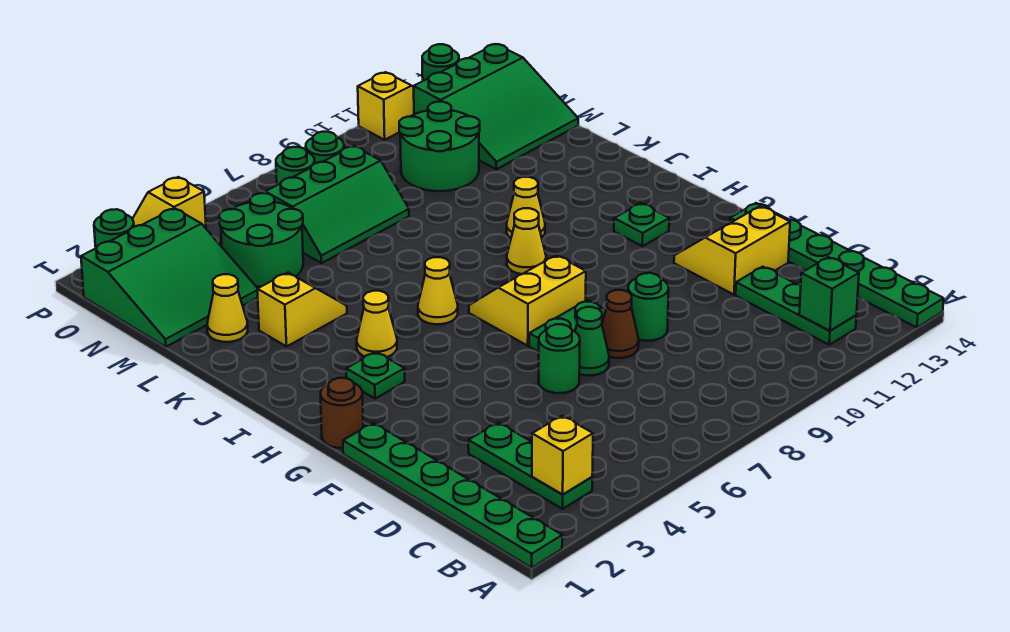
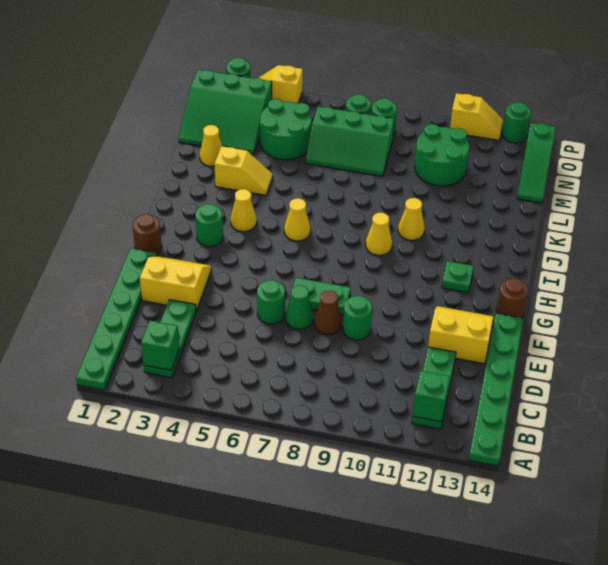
yellow 1x1 brick [532,416,593,495] -> green 1x1 brick [141,321,180,370]
yellow 2x2 slope [469,255,586,346] -> yellow 2x2 slope moved to [140,256,212,311]
none -> brown 1x1 round brick [496,278,528,318]
green 1x1 plate [346,352,405,399] -> green 1x1 round brick [195,204,223,247]
green 3x3 slope [414,44,578,169] -> green 1x3 slope [517,123,556,203]

